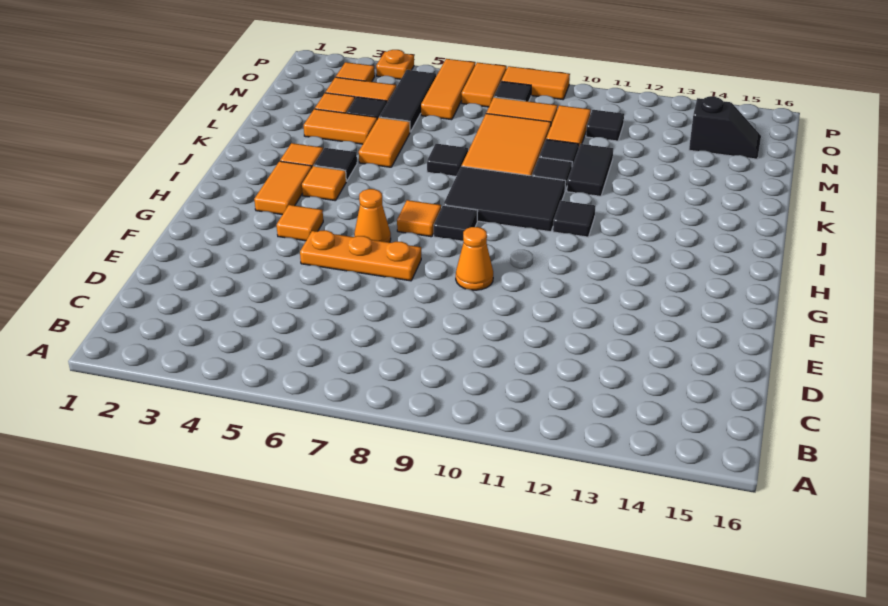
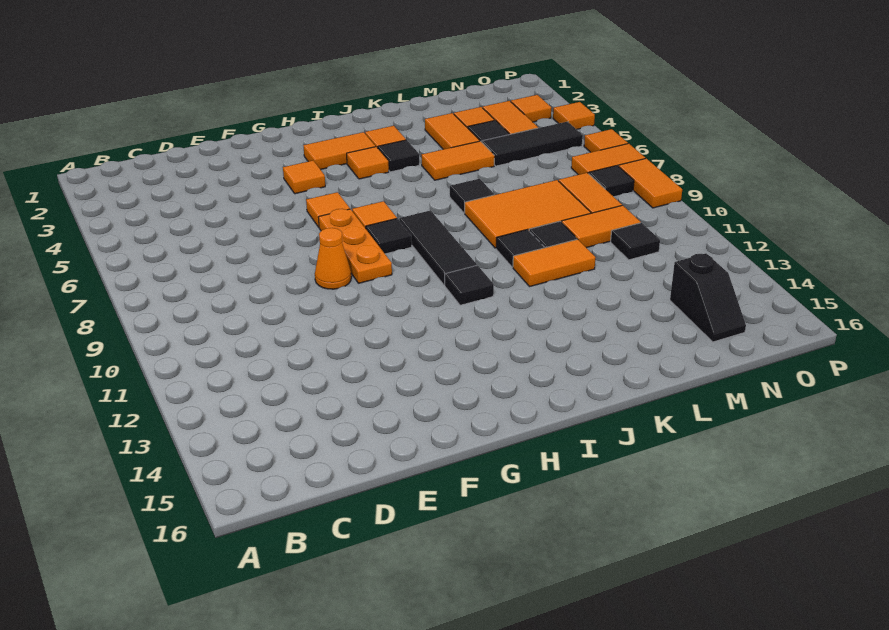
orange 1x3 plate [300,230,421,281] -> orange 1x3 plate moved to [318,209,392,283]
orange 1x1 cone [354,189,391,242] -> orange 1x1 tile [306,192,350,227]
black 2x3 tile [443,166,566,232] -> black 1x3 tile [399,211,477,285]
black 1x2 tile [567,144,613,196] -> orange 1x2 tile [513,239,596,287]
orange 1x3 tile [421,59,475,120] -> orange 1x1 tile [584,129,628,152]
orange 1x1 plate [376,50,414,79] -> orange 1x1 tile [553,102,595,129]

